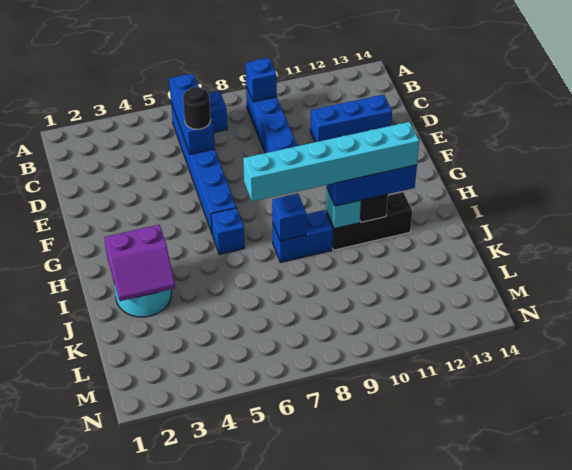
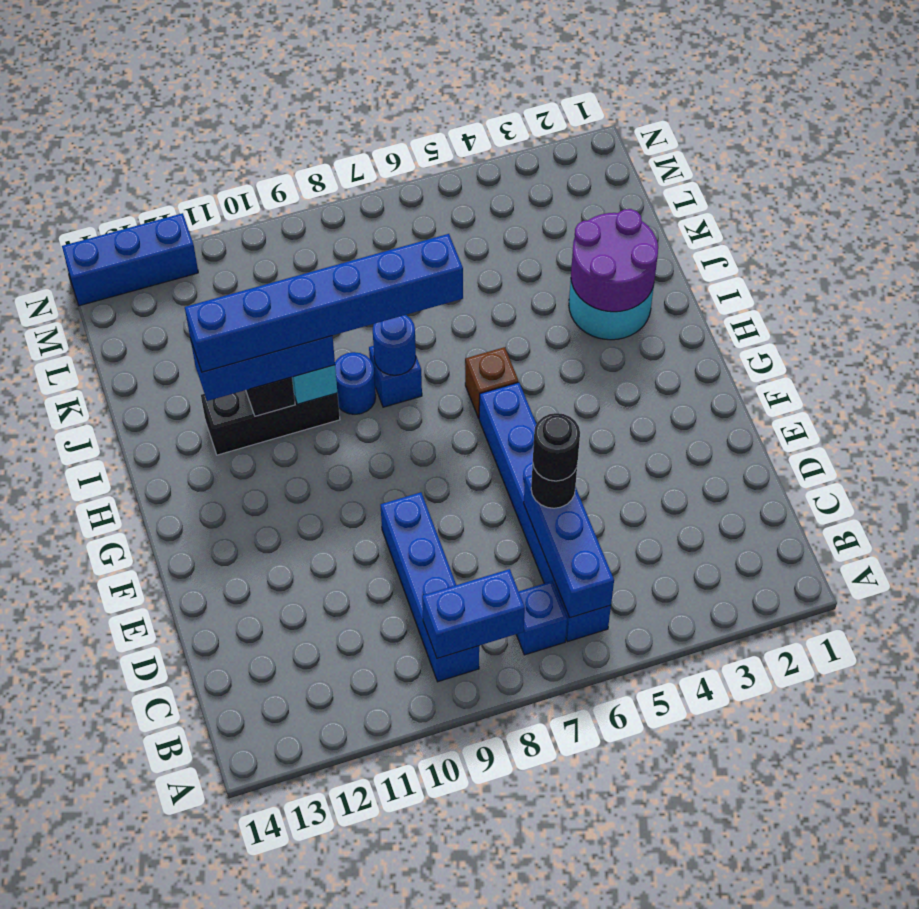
blue 1x1 brick [246,58,277,102] -> blue 1x2 brick [422,569,525,658]
none -> black 1x1 round brick [533,413,580,481]
blue 1x3 brick [310,94,392,142] -> blue 1x3 brick moved to [62,213,198,306]
blue 1x1 brick [211,208,245,254] -> brown 1x1 brick [465,347,519,418]
purple 2x2 slope [104,225,175,301] -> purple 2x2 round brick [571,209,658,312]
cyan 1x6 brick [243,122,419,201] -> blue 1x6 brick [185,234,463,372]
blue 1x1 brick [272,194,306,241] -> blue 1x1 round brick [373,315,416,375]
blue 1x1 brick [306,210,333,256] -> blue 1x1 round brick [335,352,376,414]

